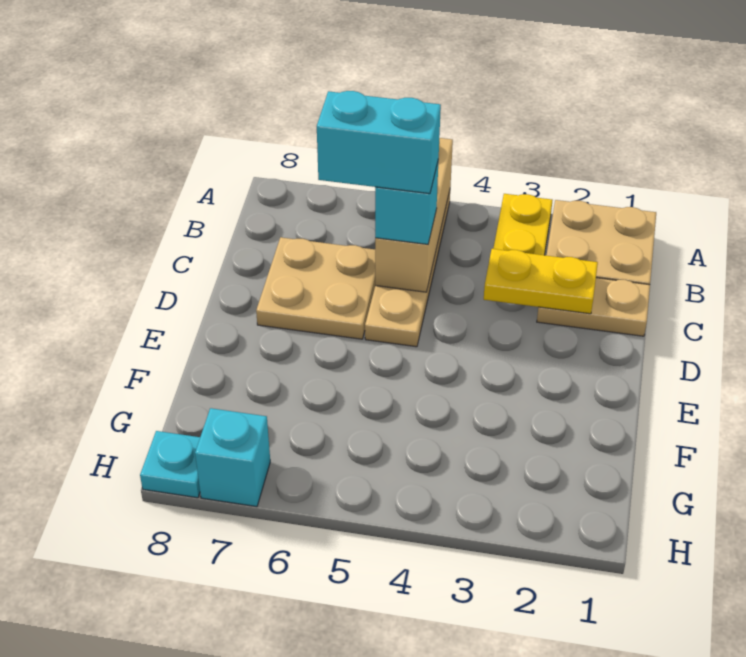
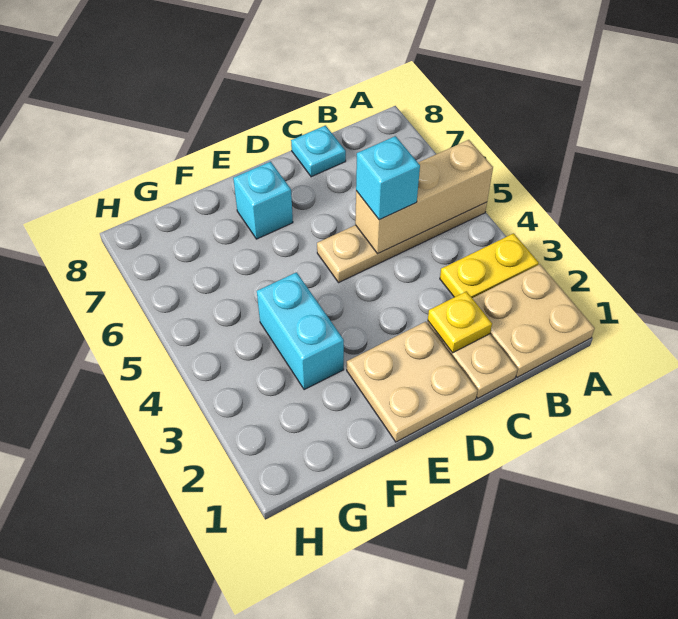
yellow 1x2 plate [484,249,598,314] -> yellow 1x1 plate [428,291,492,353]
cyan 1x2 brick [317,91,441,194] -> cyan 1x2 brick moved to [257,272,344,390]
tan 2x2 plate [256,237,375,339] -> tan 2x2 plate moved to [347,322,478,442]
cyan 1x1 brick [195,408,270,507] -> cyan 1x1 brick moved to [233,162,293,239]
cyan 1x1 plate [140,431,200,498] -> cyan 1x1 plate moved to [291,125,346,177]

